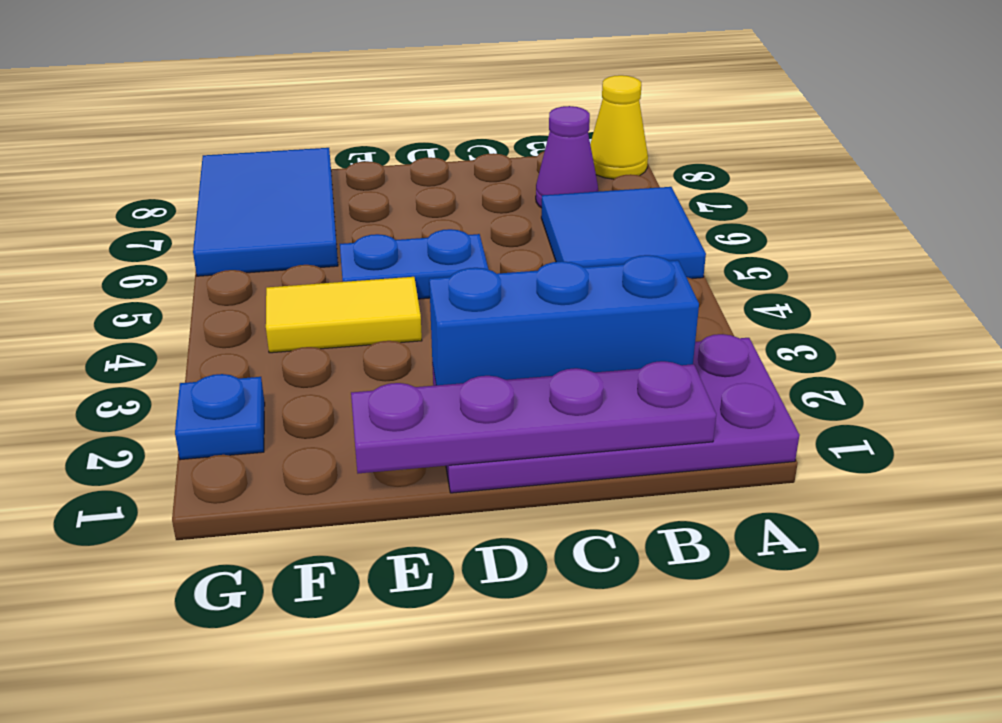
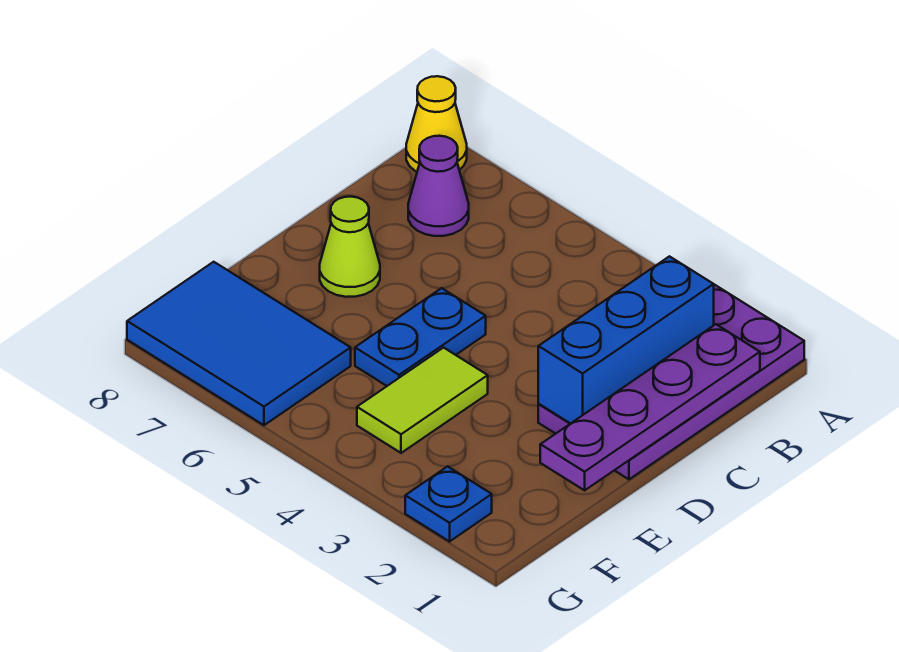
blue 2x2 tile [541,187,706,279] -> none
none -> lime 1x1 cone [320,197,380,297]
yellow 1x2 tile [266,277,422,353] -> lime 1x2 tile [357,348,488,453]

